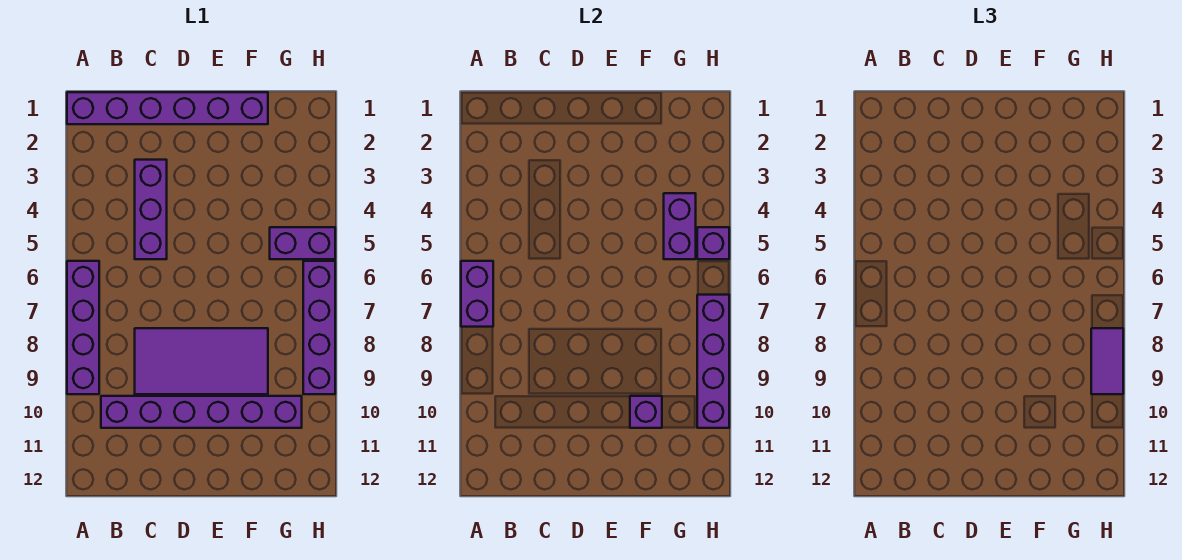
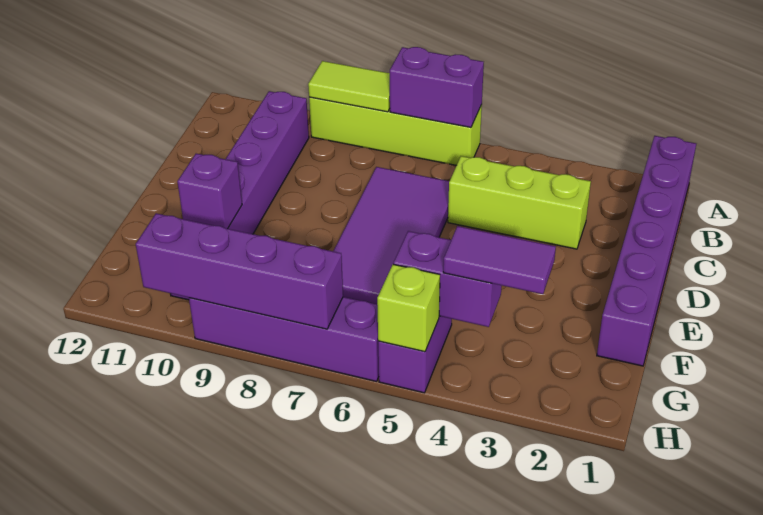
purple 1x4 brick [67,261,99,394] -> lime 1x4 brick [309,97,482,165]
none -> lime 1x2 tile [308,61,390,112]
purple 1x3 brick [135,160,167,259] -> lime 1x3 brick [448,156,591,249]
purple 2x4 tile [135,328,268,394] -> purple 2x4 tile moved to [333,167,449,304]
purple 1x1 brick [697,227,729,259] -> lime 1x1 brick [377,264,440,352]
purple 1x2 tile [1091,328,1123,394] -> purple 1x2 tile moved to [443,226,556,294]

